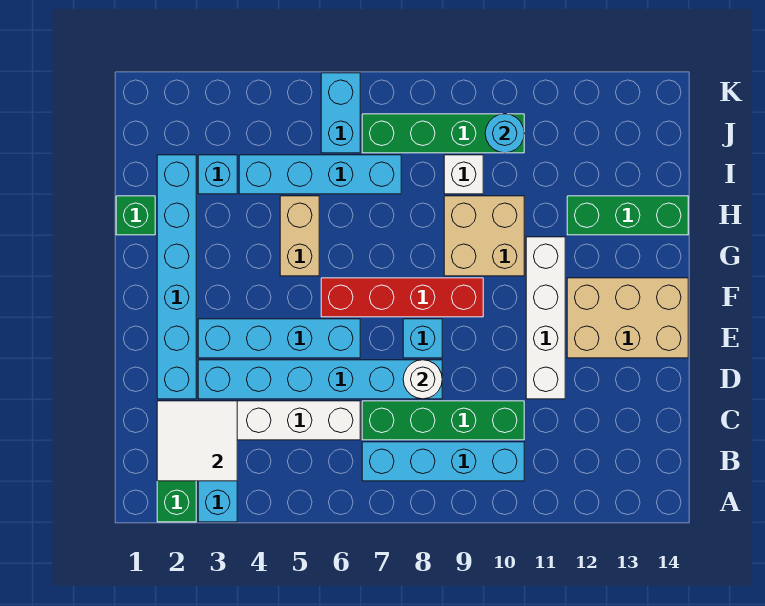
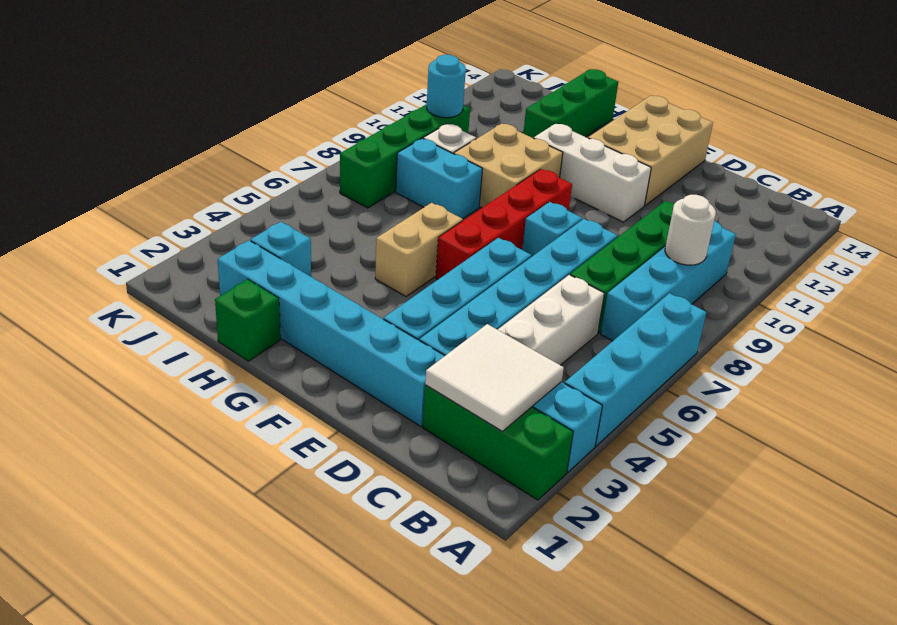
white 1x1 round brick [403,360,442,399] -> white 1x1 round brick moved to [665,195,716,265]
white 1x4 brick [526,237,565,399] -> white 1x3 brick [534,123,651,222]
tan 1x2 brick [280,196,319,276] -> tan 1x2 brick turned to [375,203,463,297]
cyan 1x4 brick [239,155,401,194] -> cyan 1x4 brick moved to [565,293,707,446]
cyan 1x2 brick [321,73,360,153] -> cyan 1x2 brick moved to [396,138,482,219]

